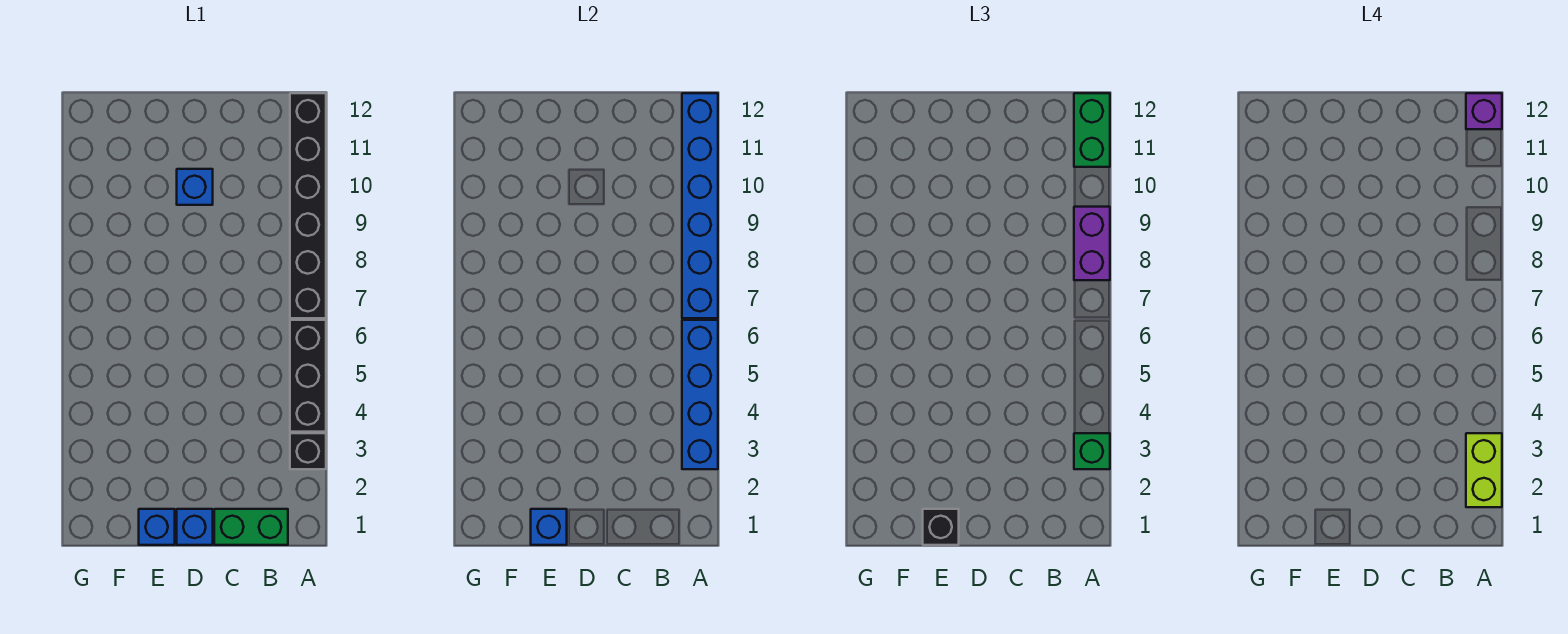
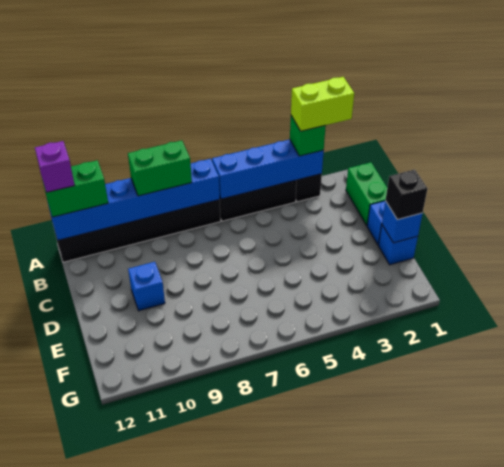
purple 1x2 brick [1074,207,1110,280] -> green 1x2 brick [128,140,192,196]

